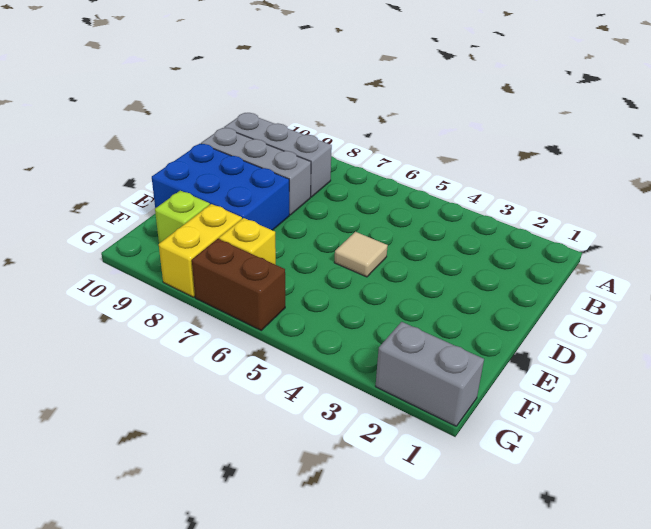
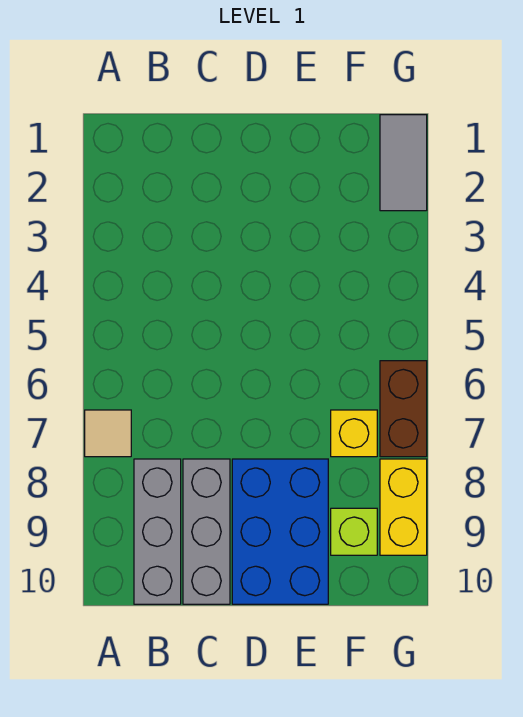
tan 1x1 tile [334,232,388,277] -> tan 1x1 tile moved to [85,410,131,457]
yellow 1x2 brick [159,204,242,297] -> yellow 1x2 brick turned to [380,459,427,555]
grey 1x2 brick [375,322,484,426] -> grey 1x2 tile [380,115,427,211]

